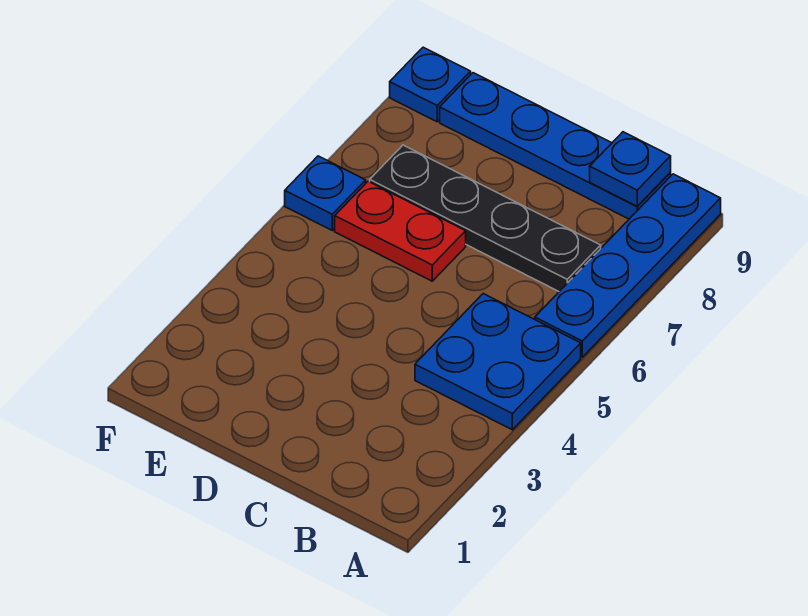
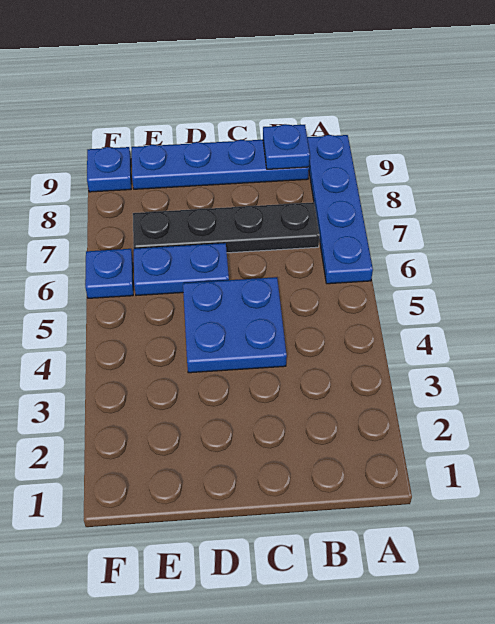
blue 2x2 plate [415,294,581,430] -> blue 2x2 plate moved to [183,277,287,373]
red 1x2 plate [335,181,466,281] -> blue 1x2 plate [134,243,229,295]

